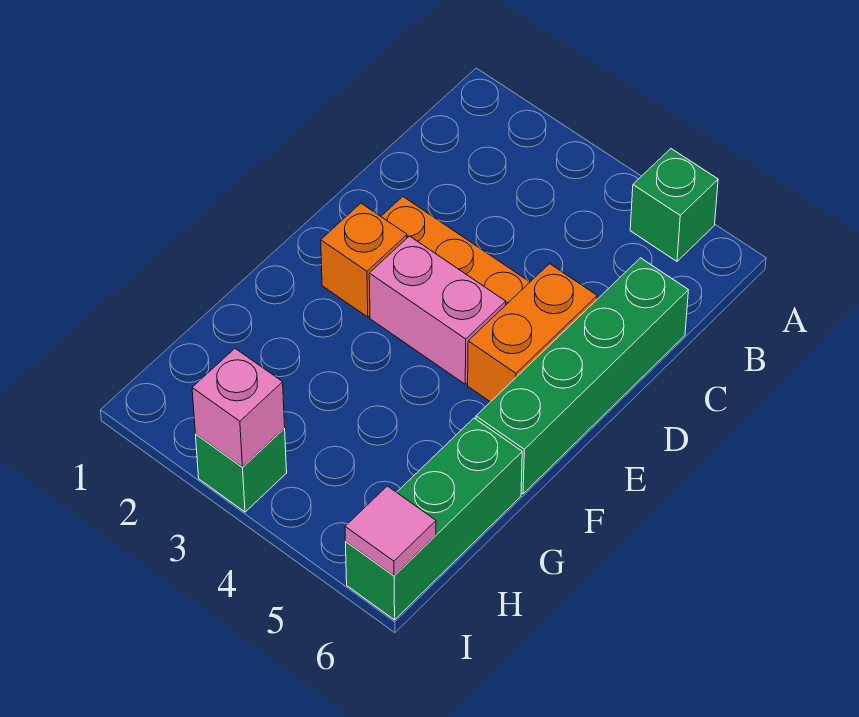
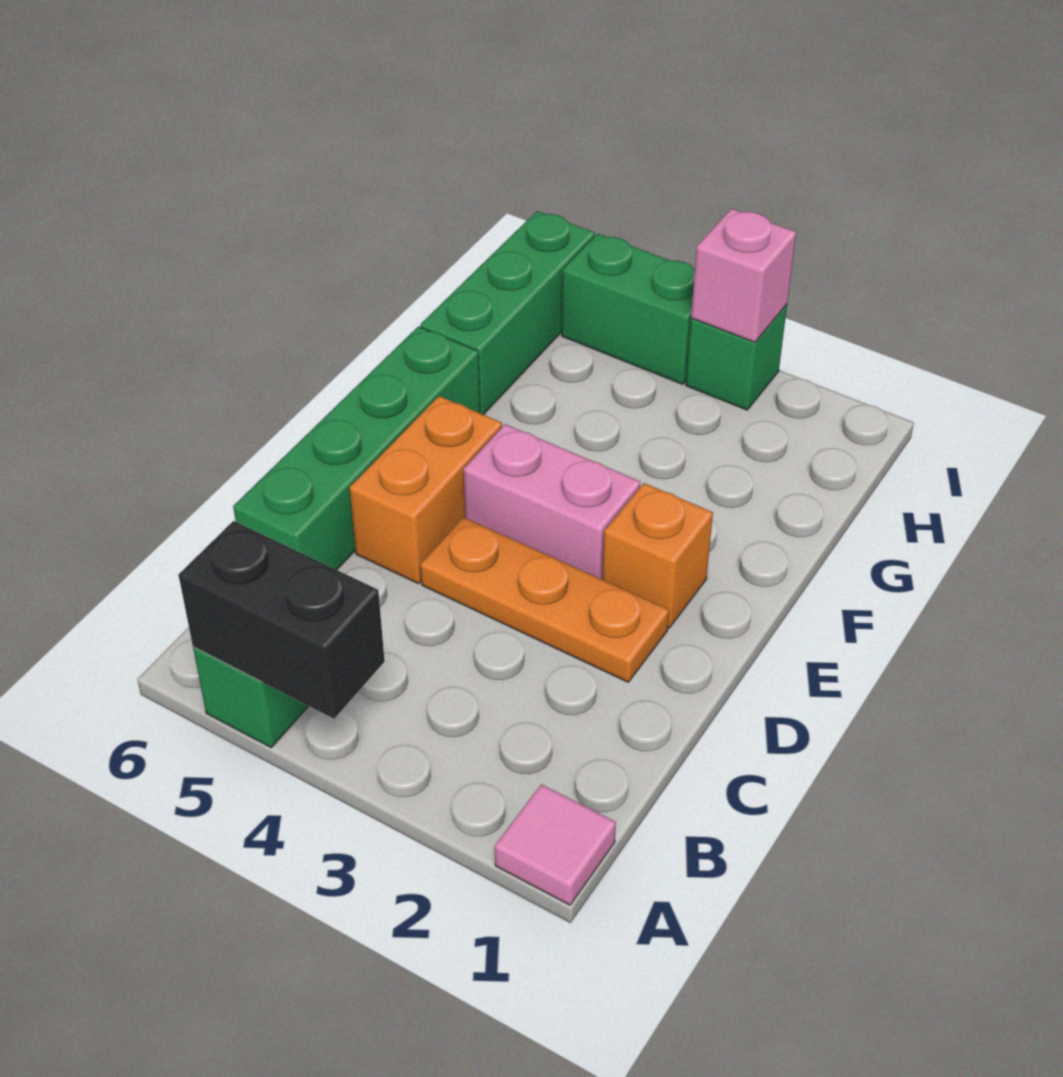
none -> black 1x2 brick [179,521,385,719]
none -> green 1x2 brick [562,234,695,384]
pink 1x1 tile [345,486,436,576] -> pink 1x1 tile moved to [495,784,616,905]

